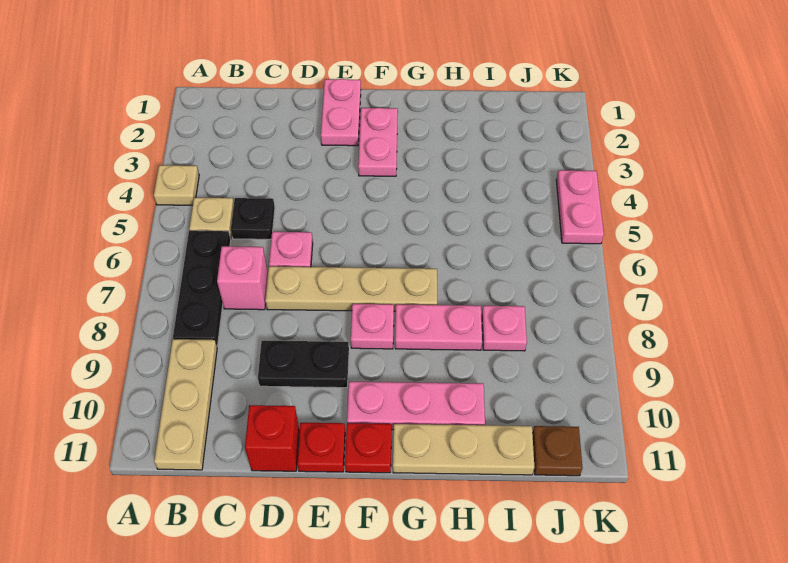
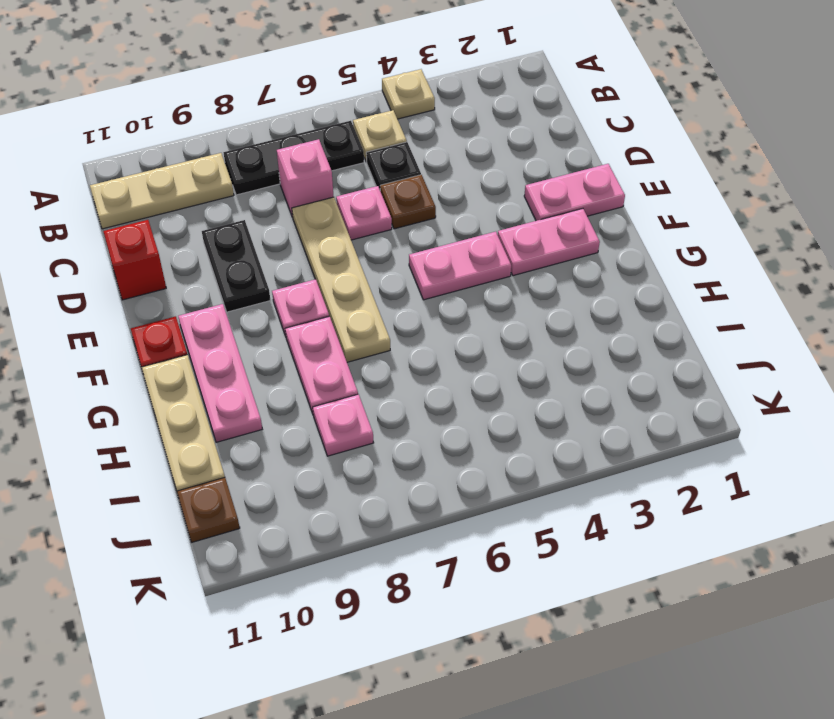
none -> brown 1x1 plate [380,175,436,229]
red 1x1 plate [297,423,345,472] -> none
pink 1x2 plate [556,170,604,244] -> pink 1x2 plate moved to [409,232,511,300]

